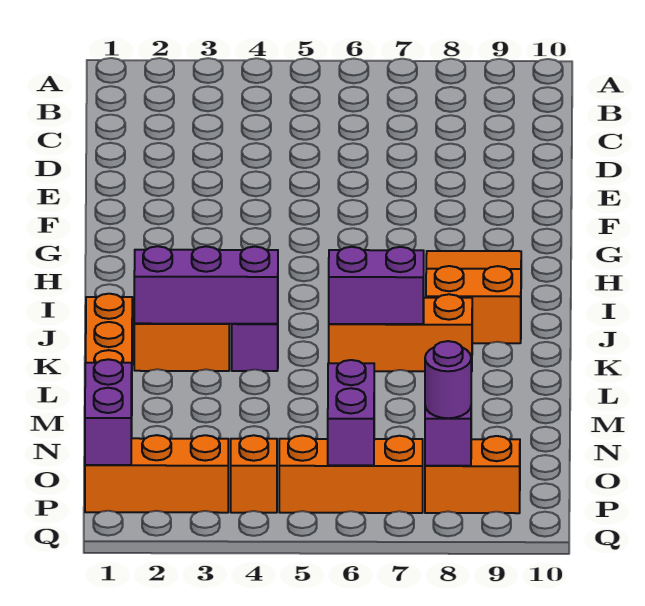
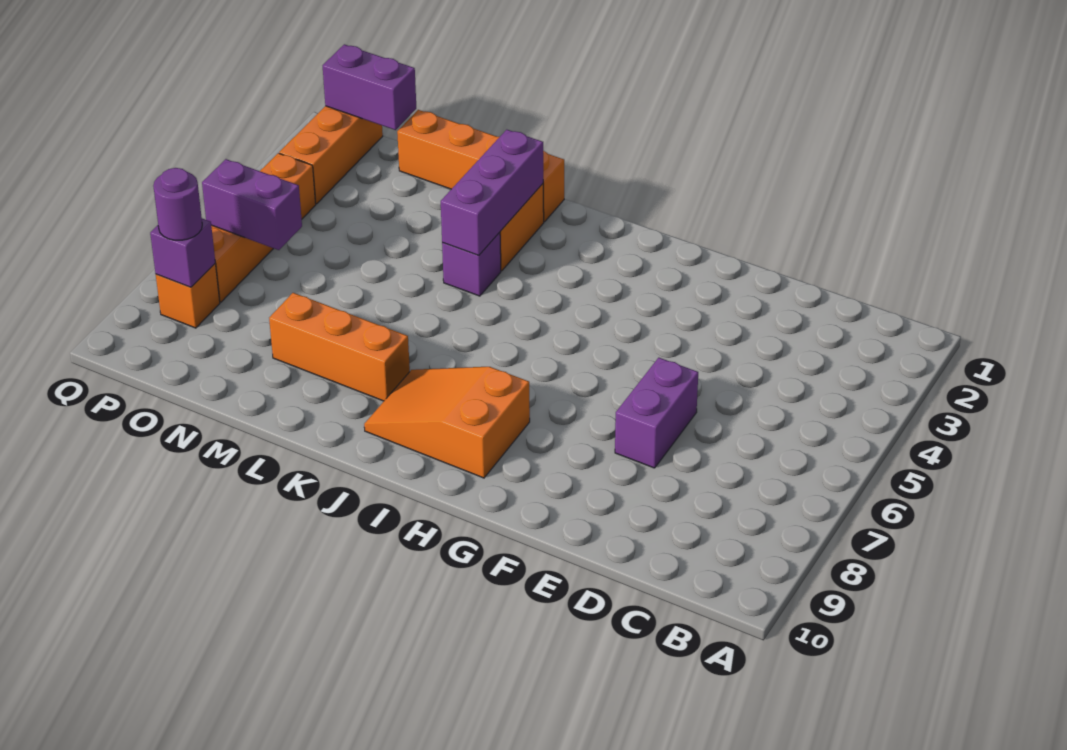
orange 2x3 slope [426,251,521,343] -> orange 2x3 slope turned to [364,367,530,478]
orange 1x3 brick [329,294,472,372] -> orange 1x3 brick turned to [269,293,410,401]
purple 1x2 brick [329,247,424,324] -> purple 1x2 brick moved to [615,358,698,468]
orange 1x2 brick [425,436,520,513] -> orange 1x1 brick [156,264,220,328]

